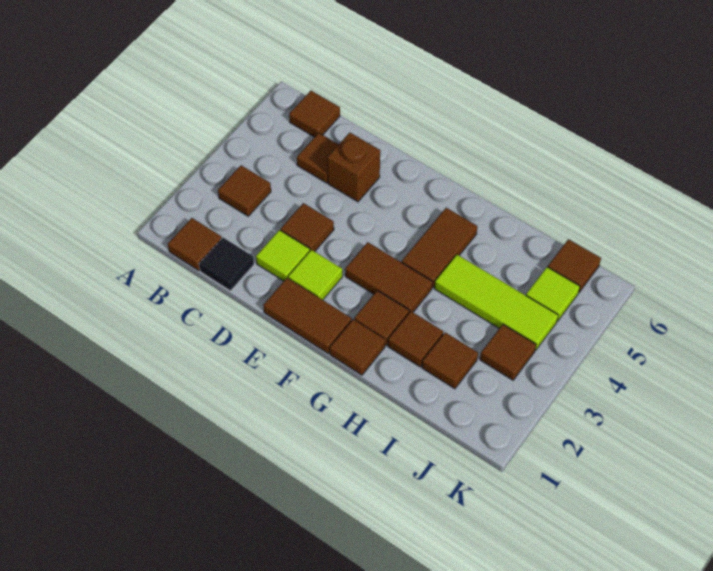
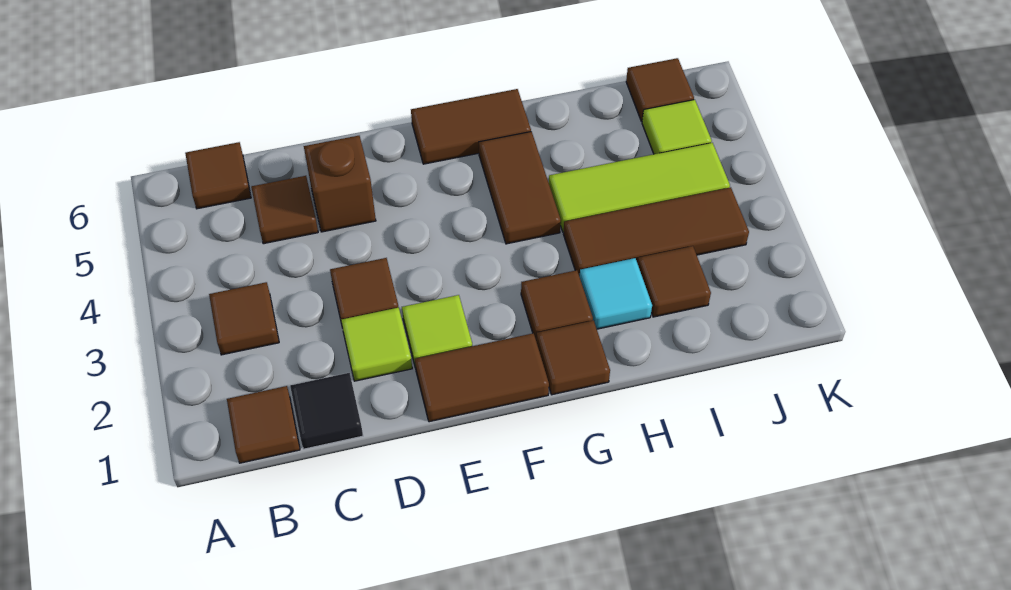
brown 1x2 tile [345,242,432,313] -> brown 1x2 tile moved to [411,89,531,164]
brown 1x1 tile [388,311,443,367] -> cyan 1x1 tile [580,258,652,329]
brown 1x1 tile [480,324,536,380] -> brown 1x3 tile [563,187,749,277]

